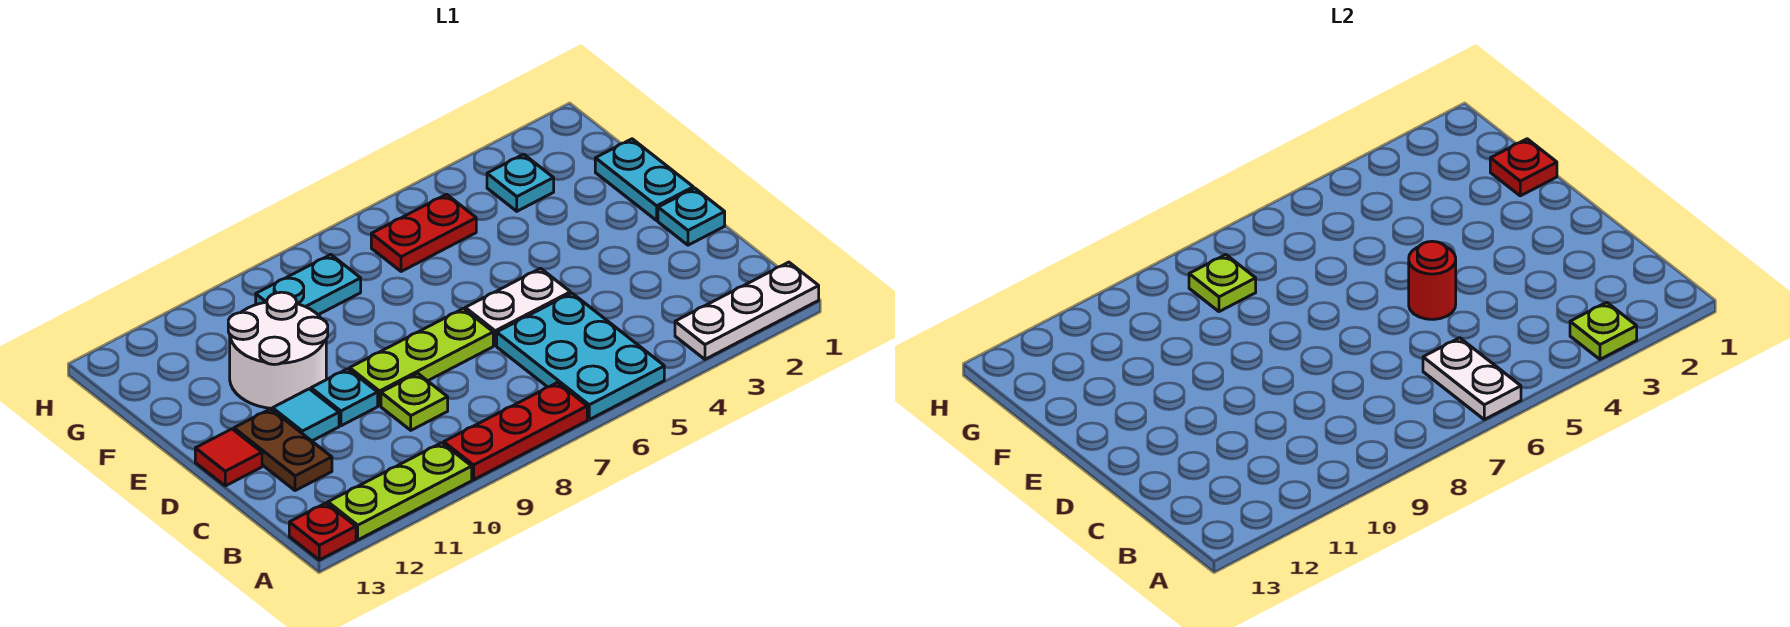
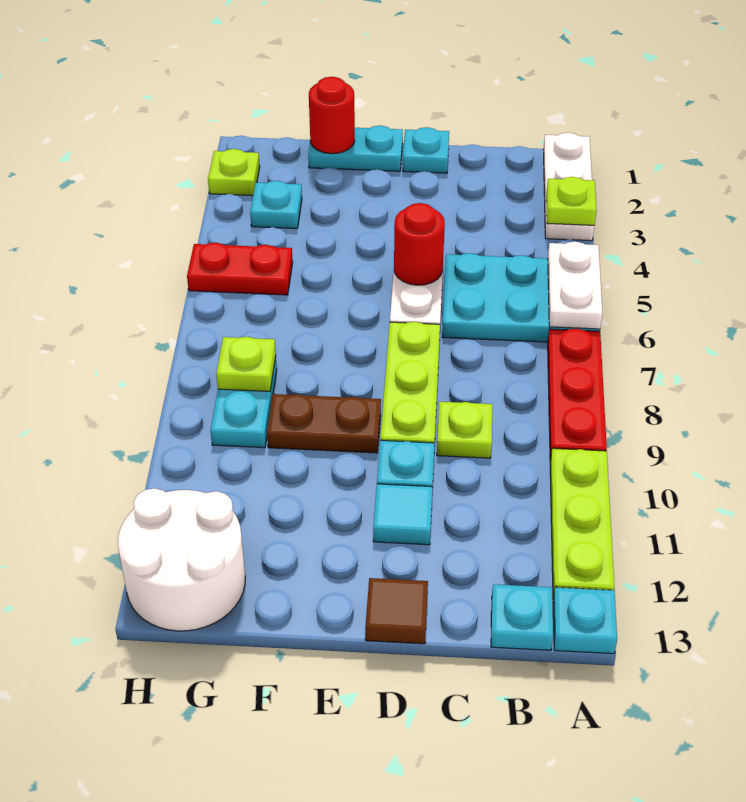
white 1x2 plate [1423,338,1521,419] -> white 1x2 plate turned to [548,242,602,329]
red 1x1 plate [289,503,356,560] -> cyan 1x1 plate [553,587,617,654]
none -> cyan 1x1 plate [491,584,553,650]
brown 1x2 plate [234,409,332,491] -> brown 1x2 plate moved to [267,394,381,453]
red 1x1 tile [195,429,262,486] -> brown 1x1 tile [365,578,428,644]
white 2x2 round brick [228,292,328,409] -> white 2x2 round brick moved to [118,488,245,631]
red 1x1 plate [1490,139,1557,196] -> red 1x1 round brick [309,77,355,154]
red 1x2 plate [371,194,476,272] -> red 1x2 plate turned to [187,243,293,295]
none -> lime 1x1 plate [208,149,260,196]

